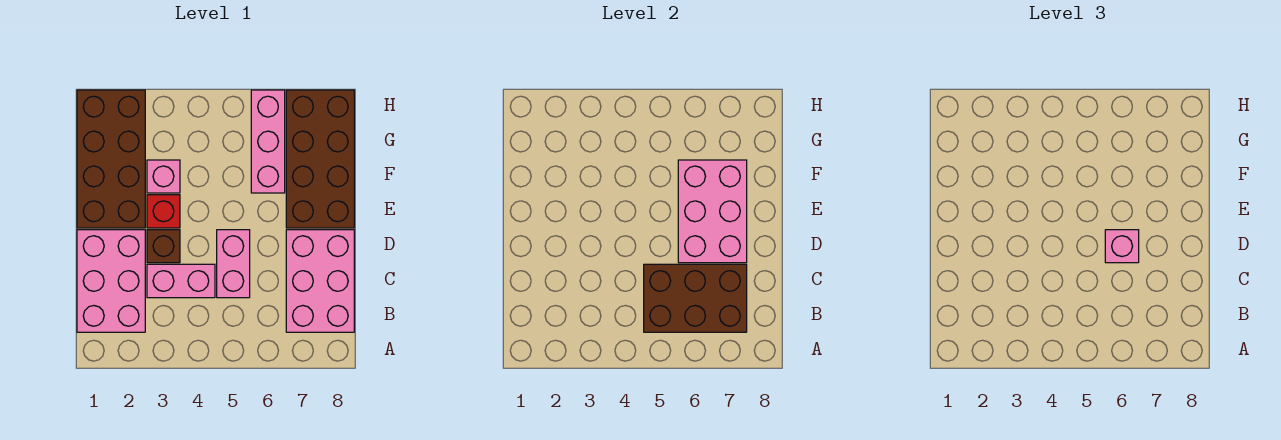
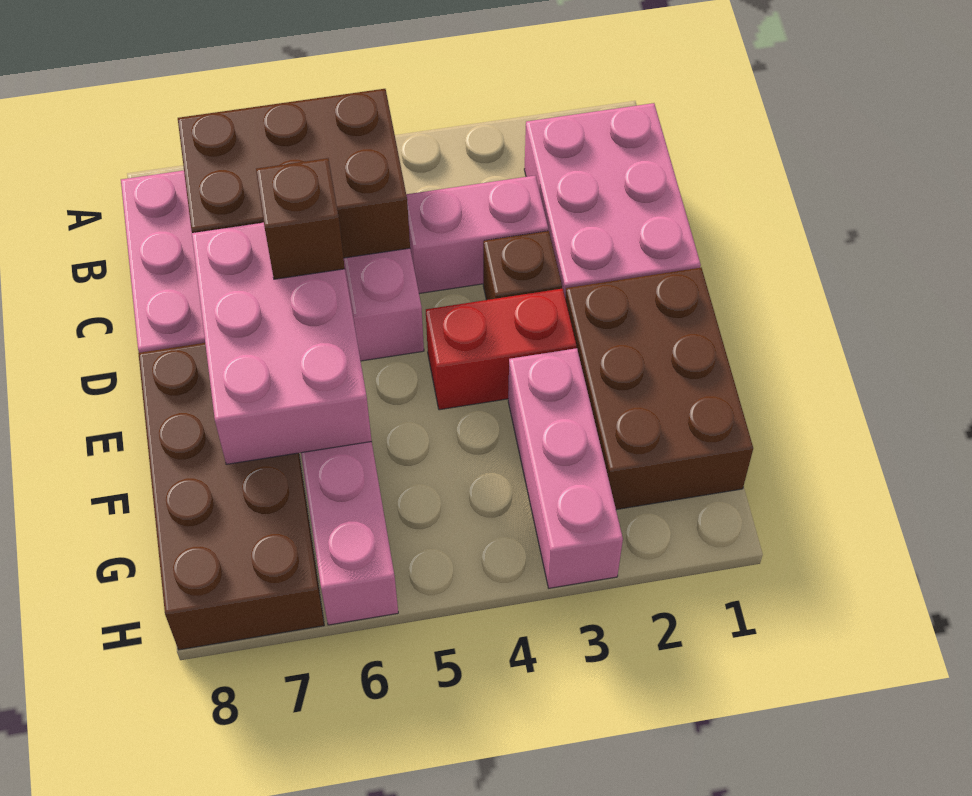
pink 1x1 brick [1105,230,1139,263] -> brown 1x1 brick [256,158,345,279]
brown 2x4 brick [77,90,145,228] -> brown 2x3 brick [565,268,753,510]
red 1x1 brick [147,195,180,228] -> red 1x2 brick [426,289,576,410]
pink 1x1 brick [147,160,180,193] -> pink 1x3 brick [508,348,623,588]

